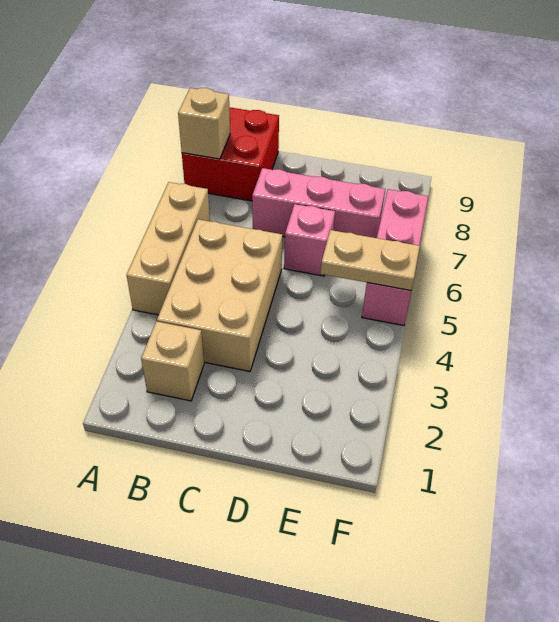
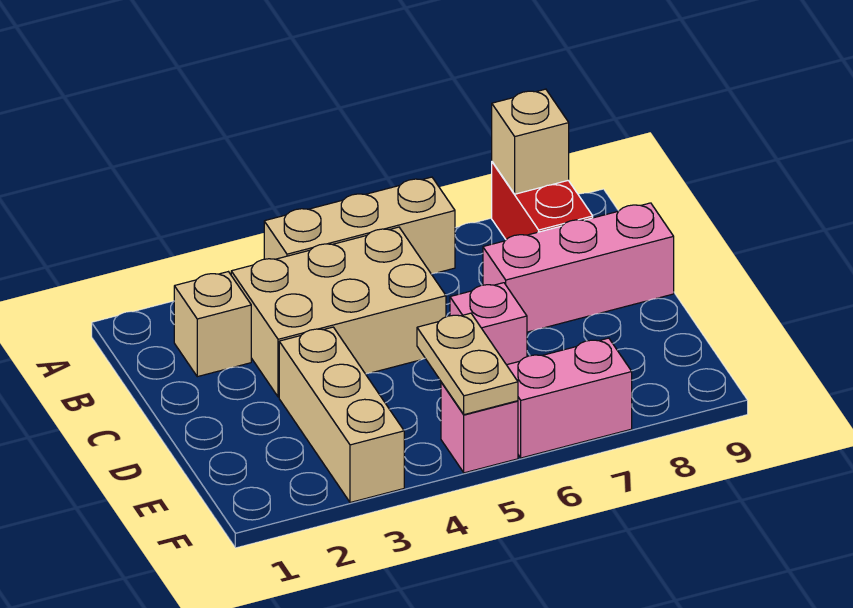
red 2x2 brick [182,107,279,201] -> red 1x2 brick [492,162,593,239]
pink 1x3 brick [252,168,385,238] -> pink 1x3 brick turned to [483,203,674,332]
none -> tan 1x3 brick [279,327,404,503]

